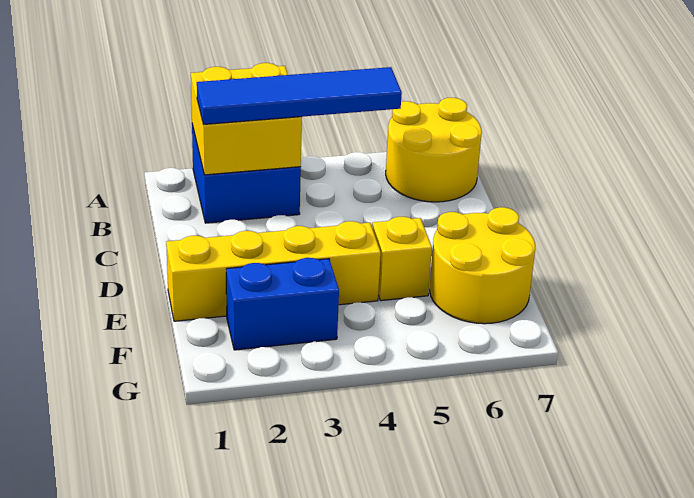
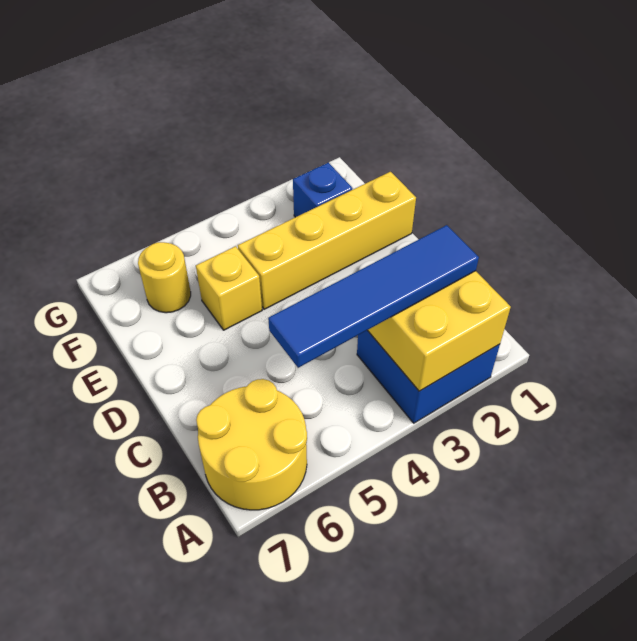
yellow 2x2 round brick [430,207,535,324] -> yellow 1x1 round brick [138,242,191,313]
blue 1x2 brick [226,258,339,350] -> blue 1x1 brick [293,162,352,217]

